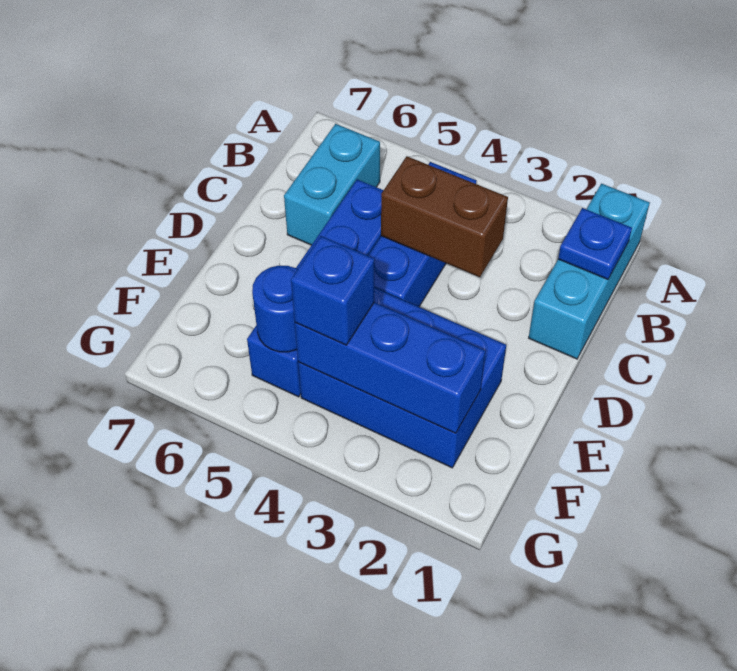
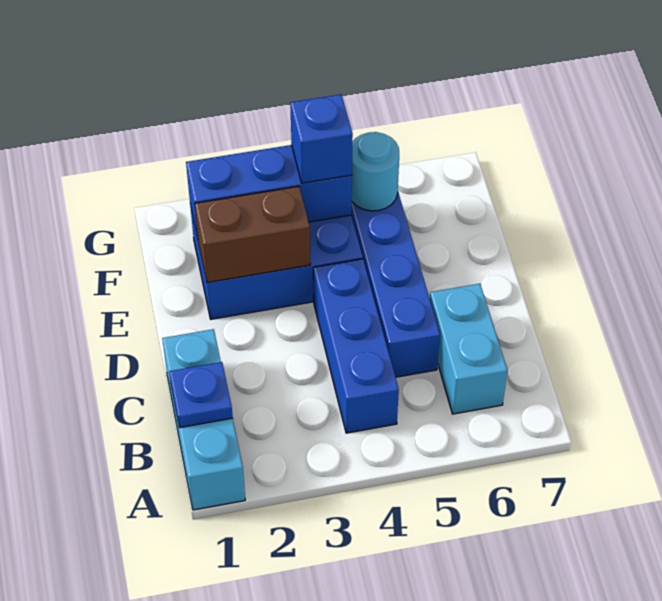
brown 1x2 brick [381,156,508,277] -> brown 1x2 brick moved to [195,186,310,283]
blue 1x1 round brick [252,266,298,352] -> cyan 1x1 round brick [352,132,399,211]

